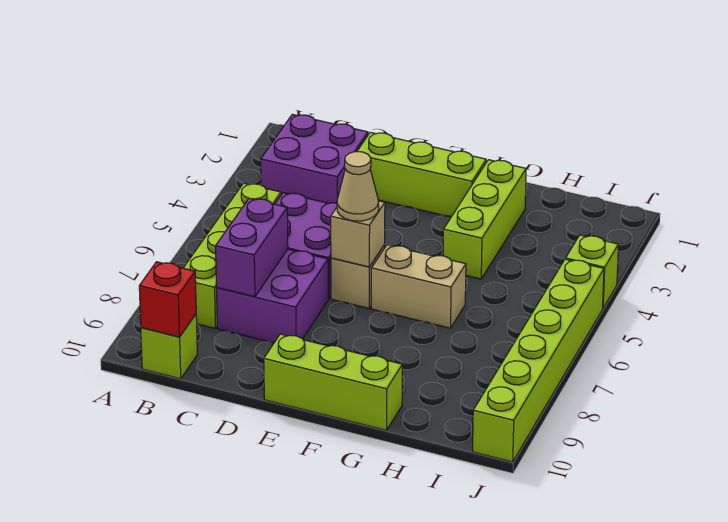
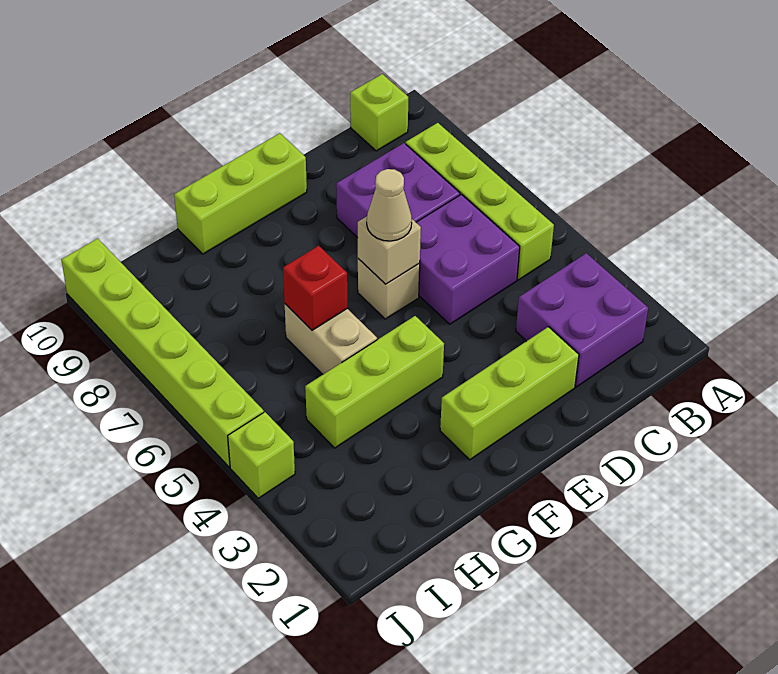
red 1x1 brick [139,262,196,337] -> red 1x1 brick moved to [283,246,347,330]
purple 1x2 brick [216,198,288,297] -> none
tan 1x2 brick [371,245,466,328] -> tan 1x2 brick turned to [285,304,377,374]
lime 1x3 brick [443,160,526,279] -> lime 1x3 brick turned to [305,316,444,448]

